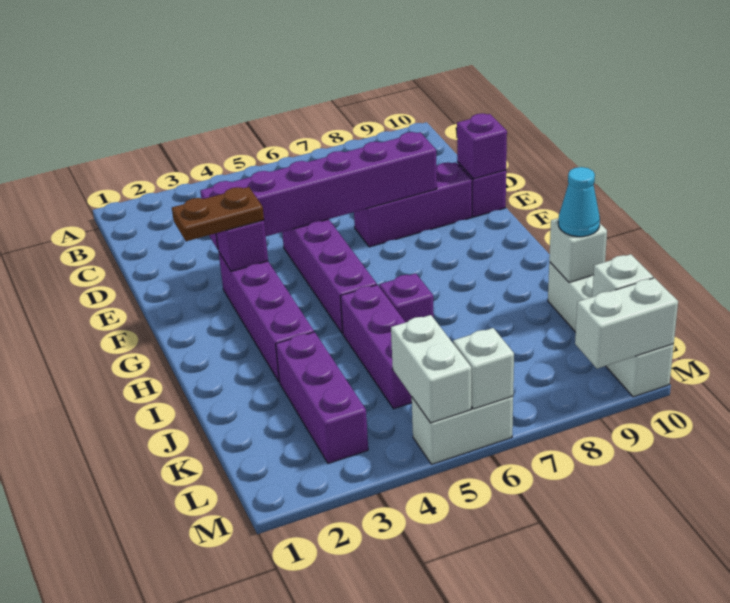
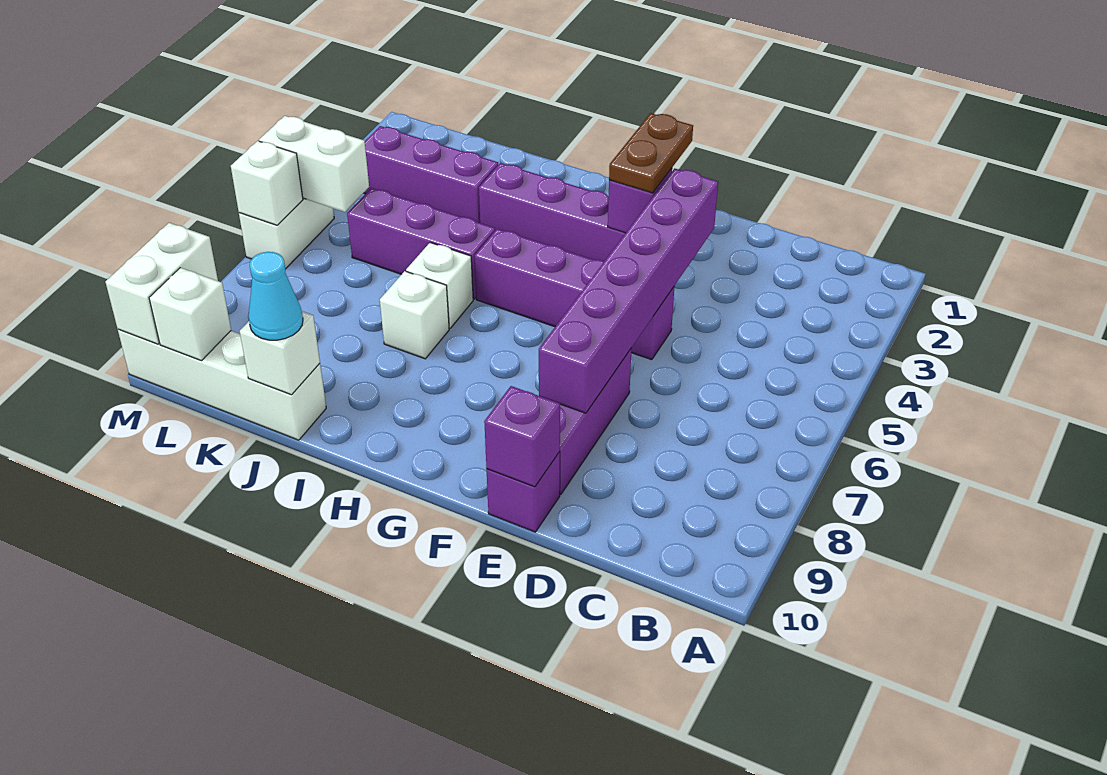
purple 1x1 brick [379,273,434,322] -> white 1x1 brick [406,243,473,328]
none -> white 1x1 brick [380,271,449,359]

